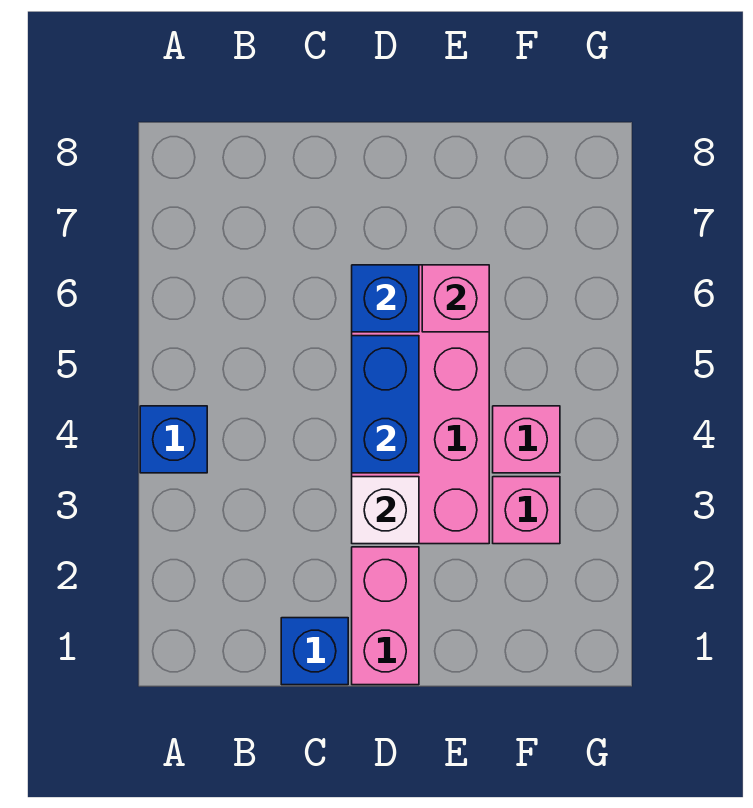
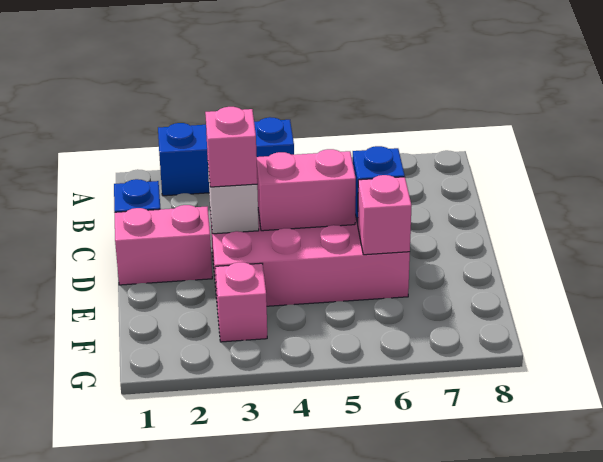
blue 1x1 brick [140,406,207,473] -> blue 1x3 brick [158,117,294,196]
blue 1x2 brick [352,336,419,473] -> pink 1x2 brick [257,149,356,231]
pink 1x1 brick [493,406,560,473] -> pink 1x1 brick moved to [205,107,257,187]

